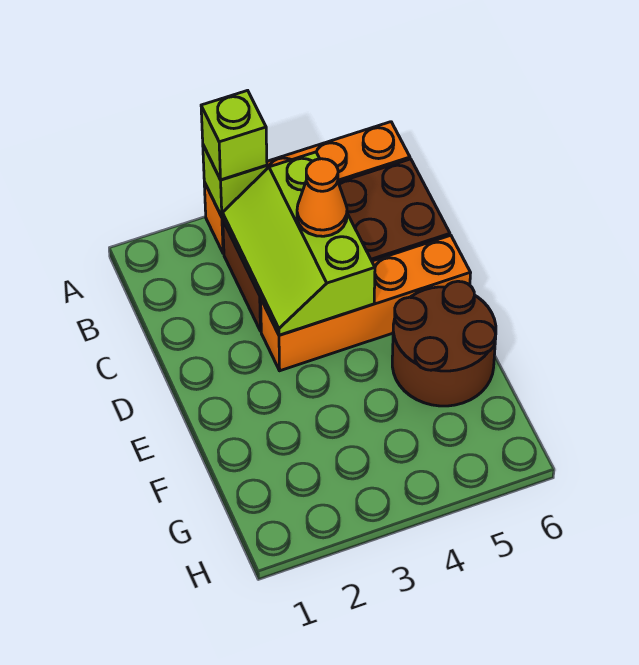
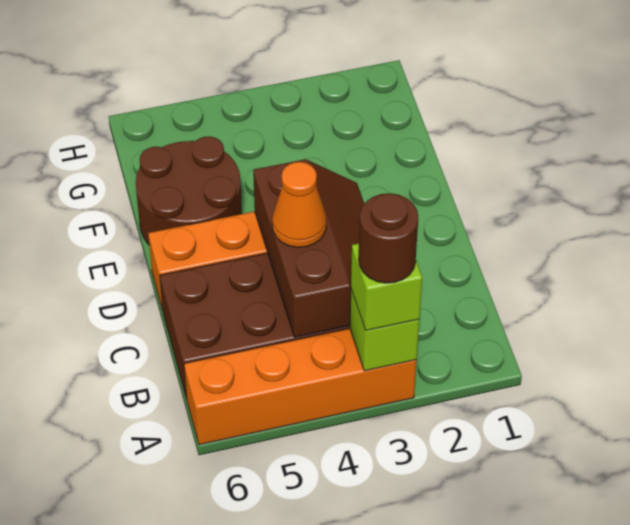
none -> brown 1x1 round brick [359,193,418,283]
lime 2x3 slope [222,152,375,335] -> brown 2x3 slope [253,159,364,337]

